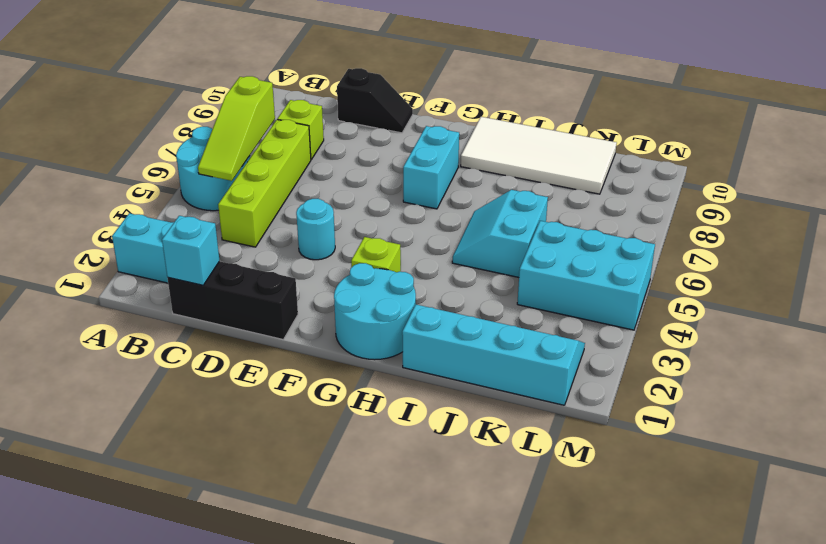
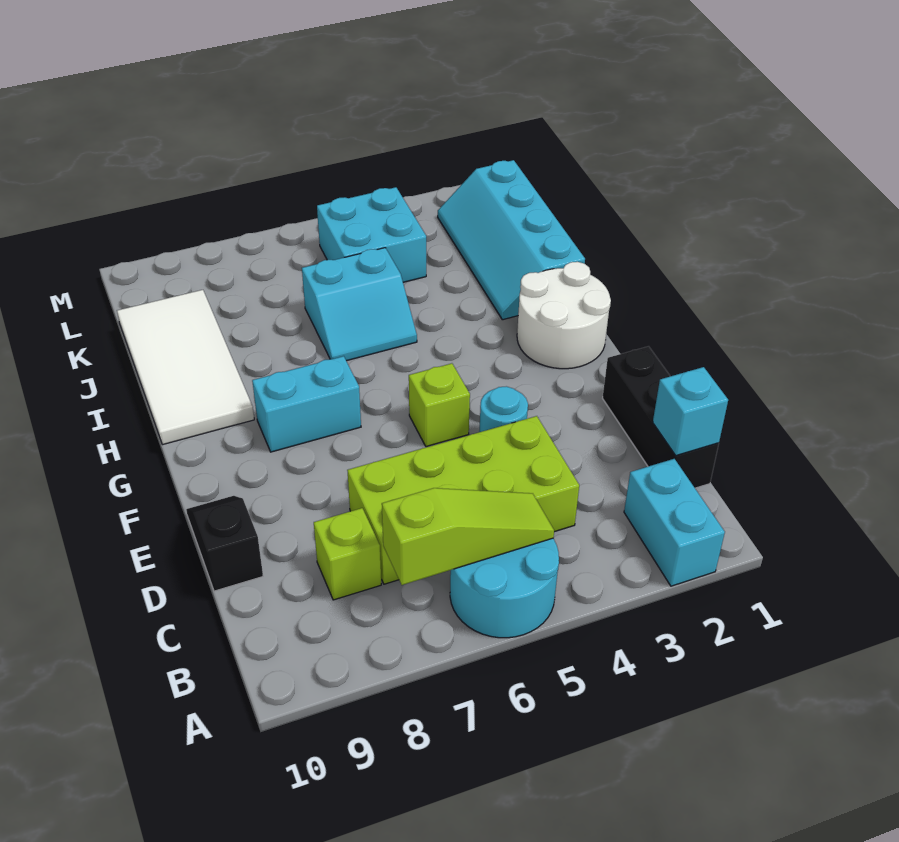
lime 1x4 brick [218,120,311,247] -> lime 2x4 brick [347,416,579,584]
cyan 2x2 round brick [334,263,416,360] -> white 2x2 round brick [517,262,611,369]
lime 1x1 brick [351,237,401,272] -> lime 1x1 brick moved to [409,363,470,447]
cyan 2x3 brick [517,221,655,330] -> cyan 2x2 brick [317,187,426,282]

